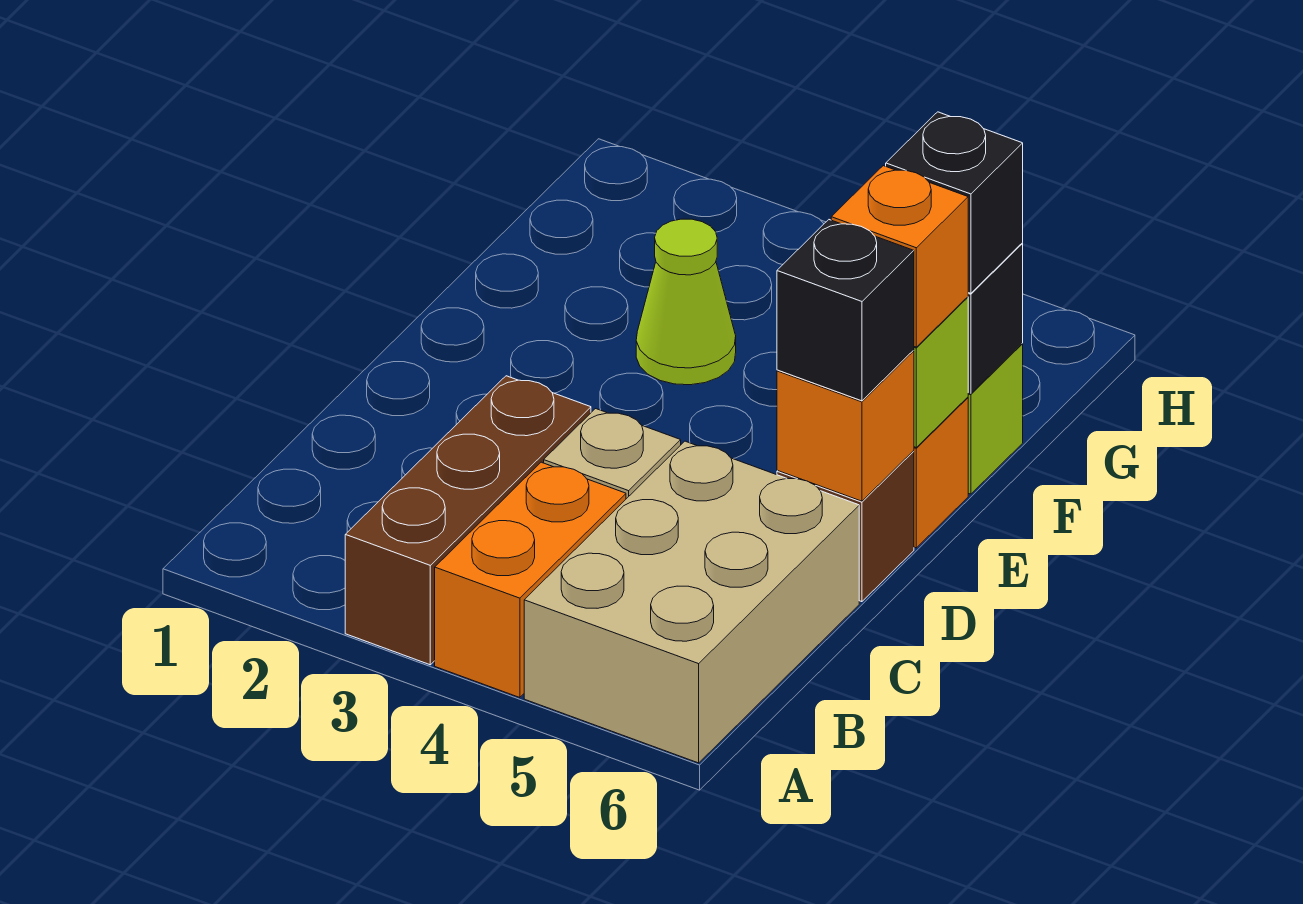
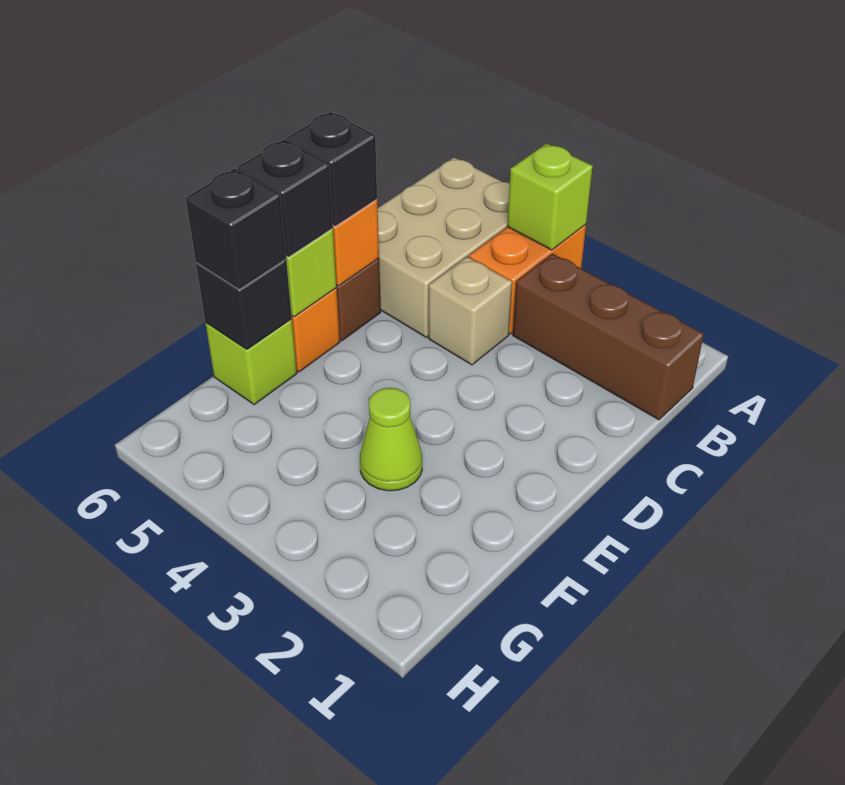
brown 1x3 brick [345,376,591,665] -> brown 1x3 brick turned to [513,254,704,420]
none -> lime 1x1 brick [507,144,593,250]
orange 1x1 brick [831,166,968,347] -> black 1x1 brick [237,140,333,257]

